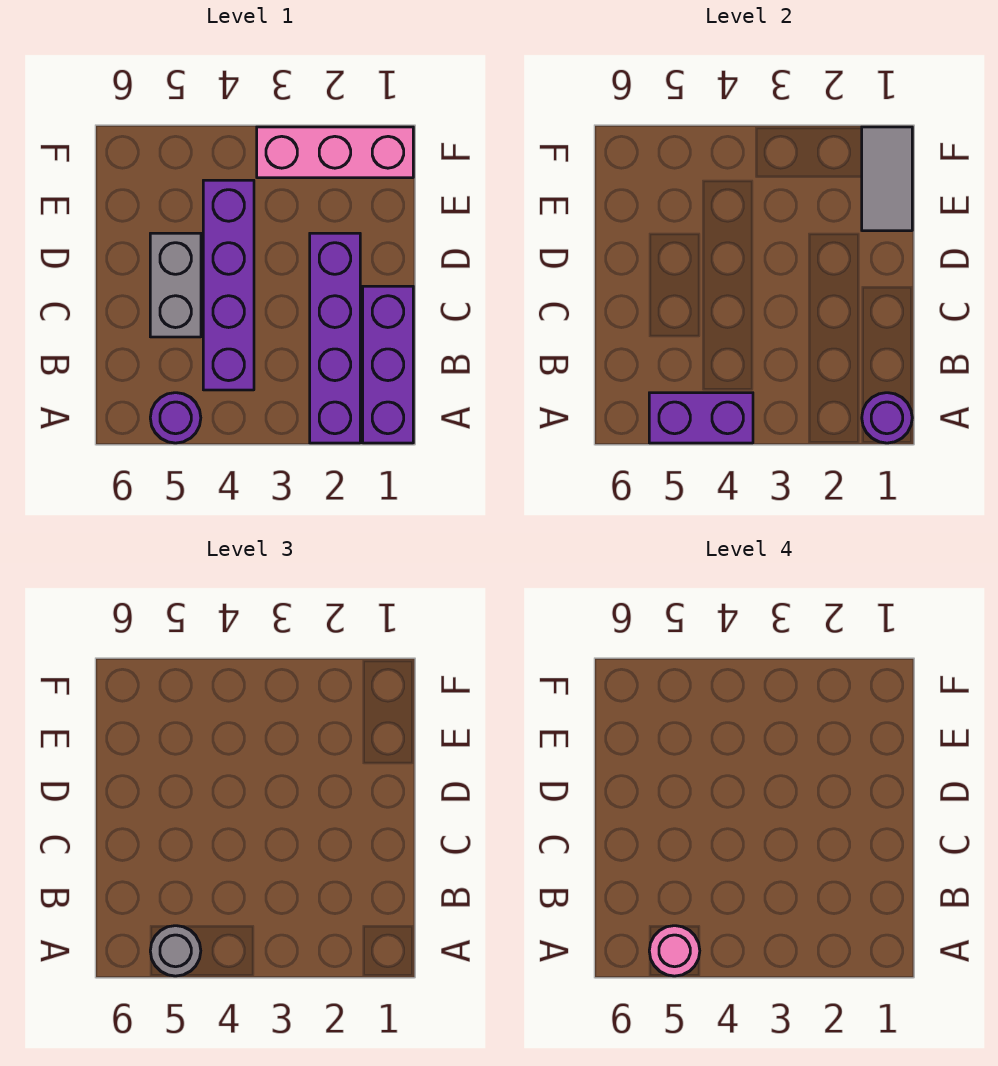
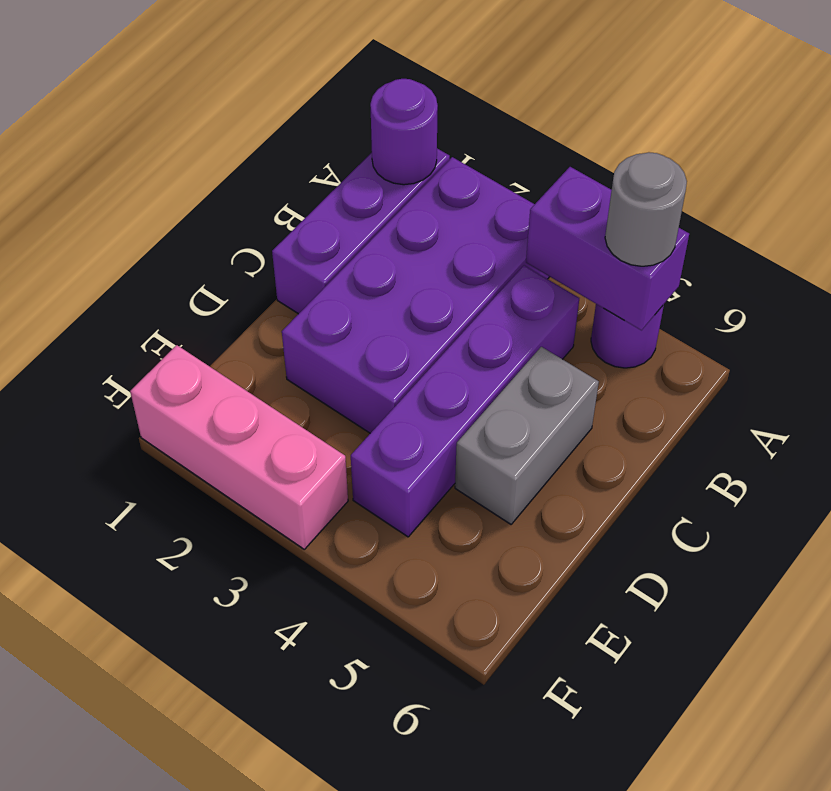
purple 1x4 brick [310,233,360,443] -> purple 2x4 brick [282,157,550,433]
pink 1x1 round brick [649,926,700,976] -> none
grey 1x2 tile [862,127,912,231] -> none

